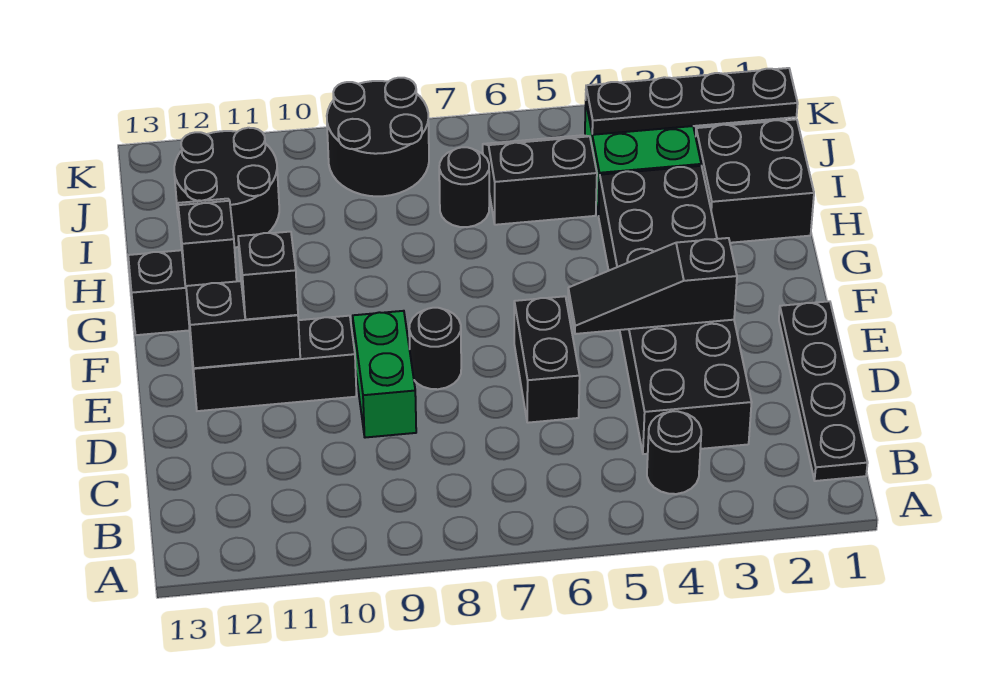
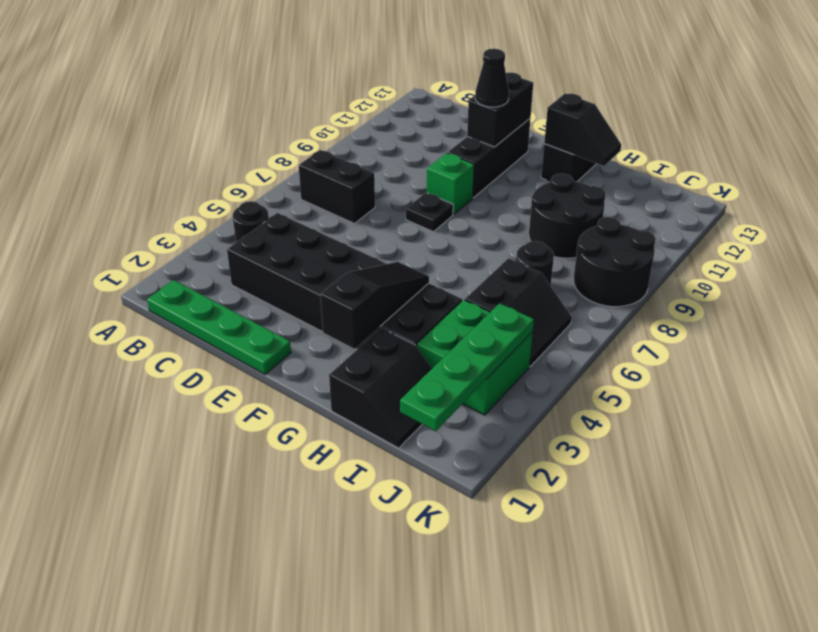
black 1x4 plate [779,301,868,481] -> green 1x4 plate [147,280,291,374]
black 1x2 brick [514,296,580,423] -> black 1x2 brick moved to [299,150,375,224]
green 1x2 brick [353,311,416,438] -> green 1x1 brick [427,153,474,214]
black 1x3 slope [568,238,737,334] -> black 1x3 slope moved to [320,262,429,349]
black 1x1 round brick [409,308,461,389] -> black 1x1 plate [406,193,453,232]
black 1x1 brick [238,232,298,319] -> black 1x1 cone [475,49,509,107]
black 2x2 brick [696,119,814,243] -> black 2x2 slope [329,328,432,448]
black 2x2 round brick [174,128,279,248] -> black 2x2 round brick moved to [529,174,606,258]
black 1x4 plate [586,68,798,135] -> green 1x4 plate [400,303,534,431]

